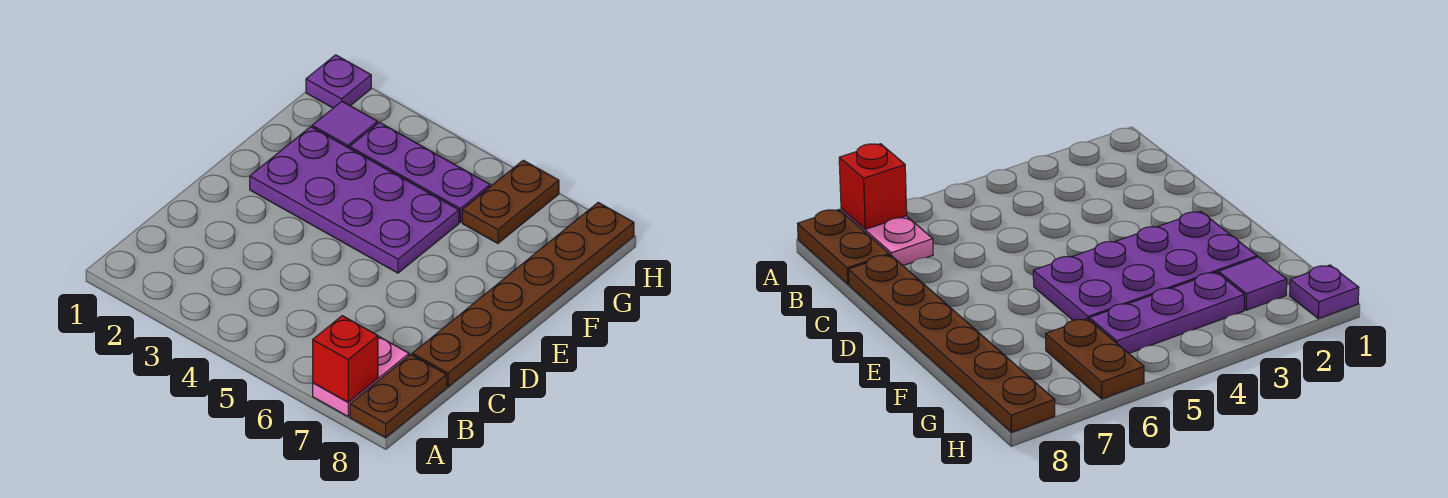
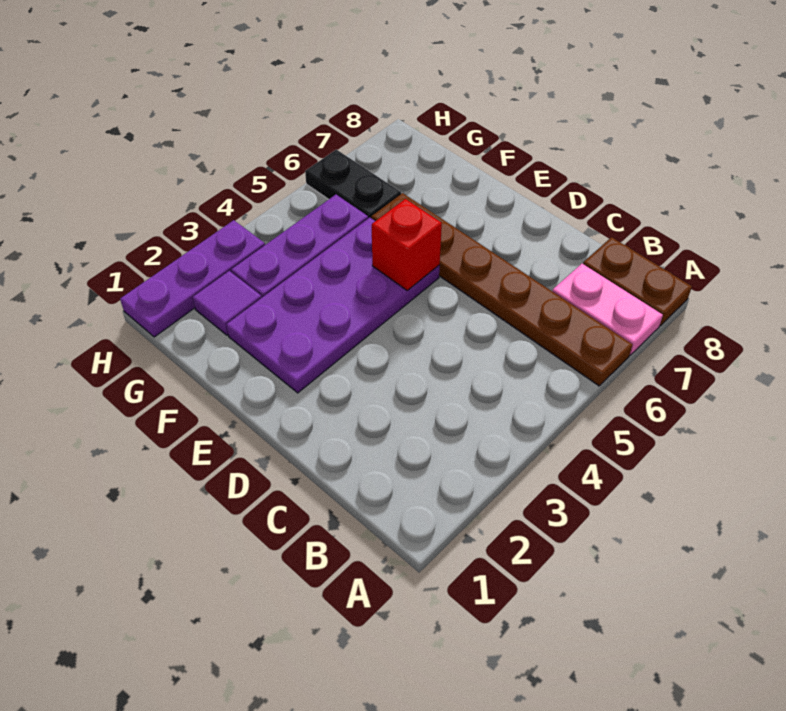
red 1x1 brick [313,316,378,402] -> red 1x1 brick moved to [372,199,442,291]
brown 1x6 plate [412,203,634,387] -> brown 1x6 plate moved to [371,193,633,386]
brown 1x2 plate [462,160,559,243] -> black 1x2 plate [305,149,401,218]
purple 1x1 plate [306,55,371,108] -> purple 1x3 plate [120,220,265,337]

